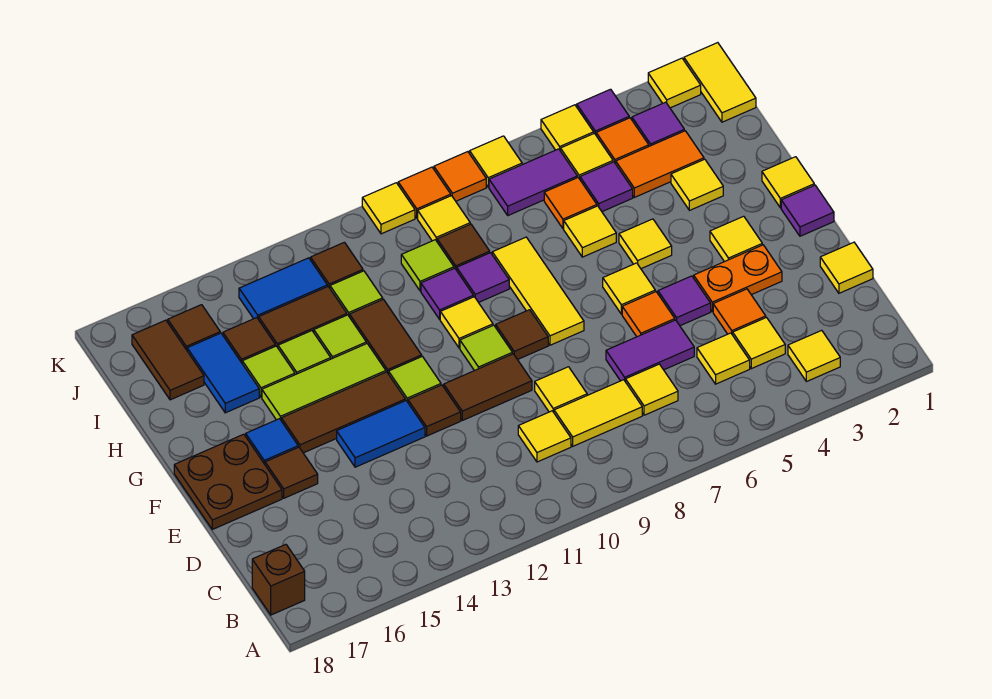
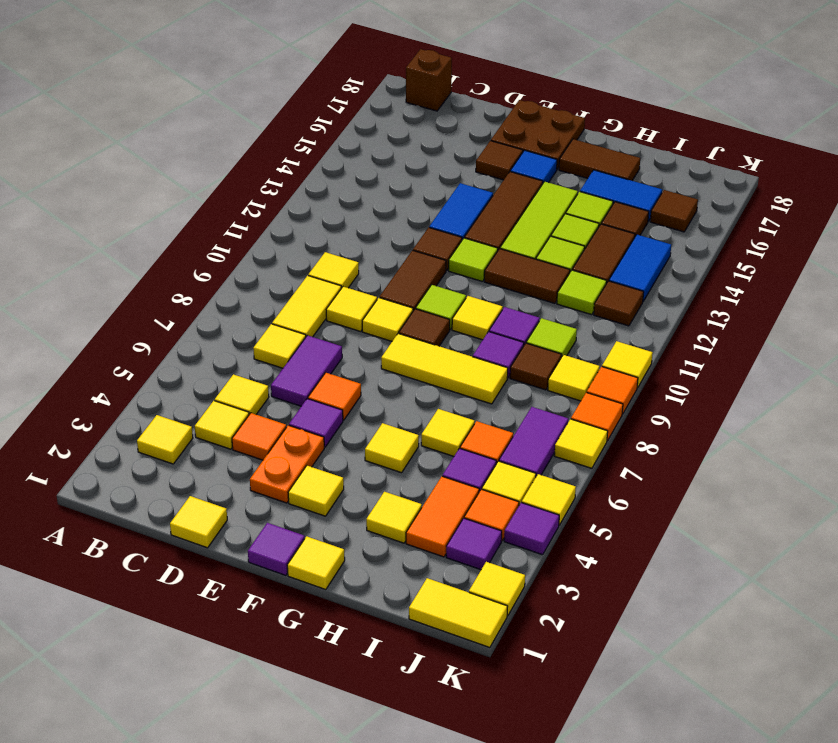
yellow 1x1 tile [603,263,655,314] -> yellow 1x1 tile moved to [362,298,413,341]
brown 1x2 tile [132,320,204,400] -> brown 1x2 tile moved to [559,139,640,181]

